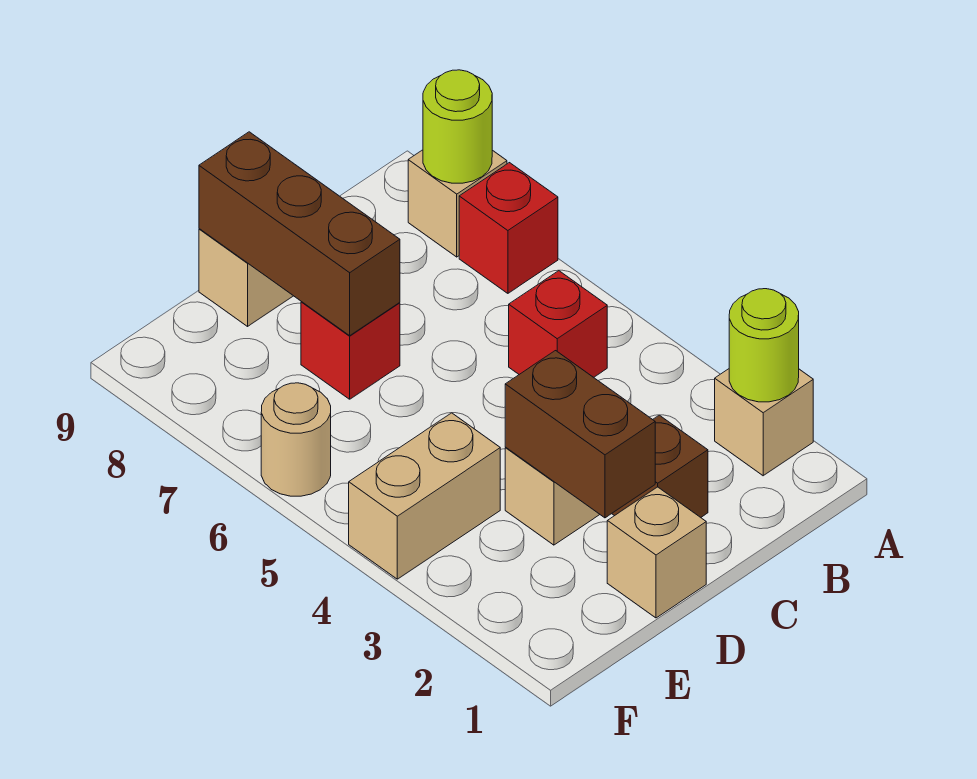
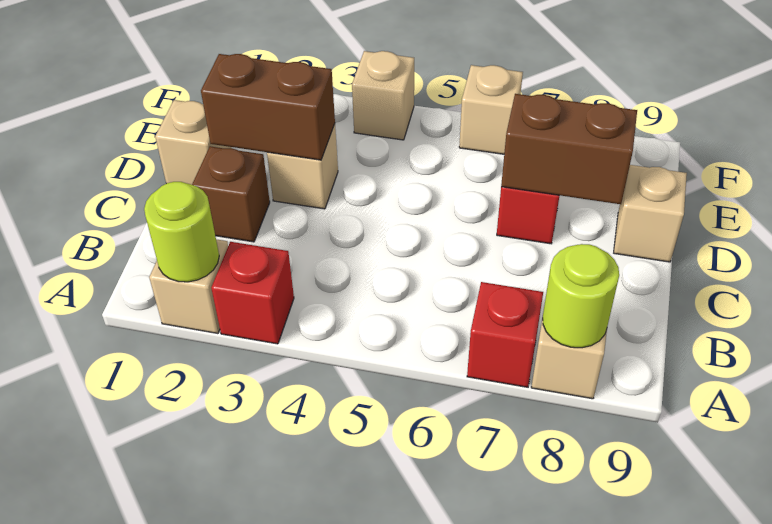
red 1x1 brick [509,271,607,377] -> red 1x1 brick moved to [211,242,294,344]
brown 1x3 brick [199,132,400,336] -> brown 1x2 brick [501,94,637,204]
tan 1x2 brick [349,413,500,579] -> tan 1x1 brick [352,51,414,140]
tan 1x1 round brick [261,383,331,496] -> tan 1x1 brick [459,65,523,154]

